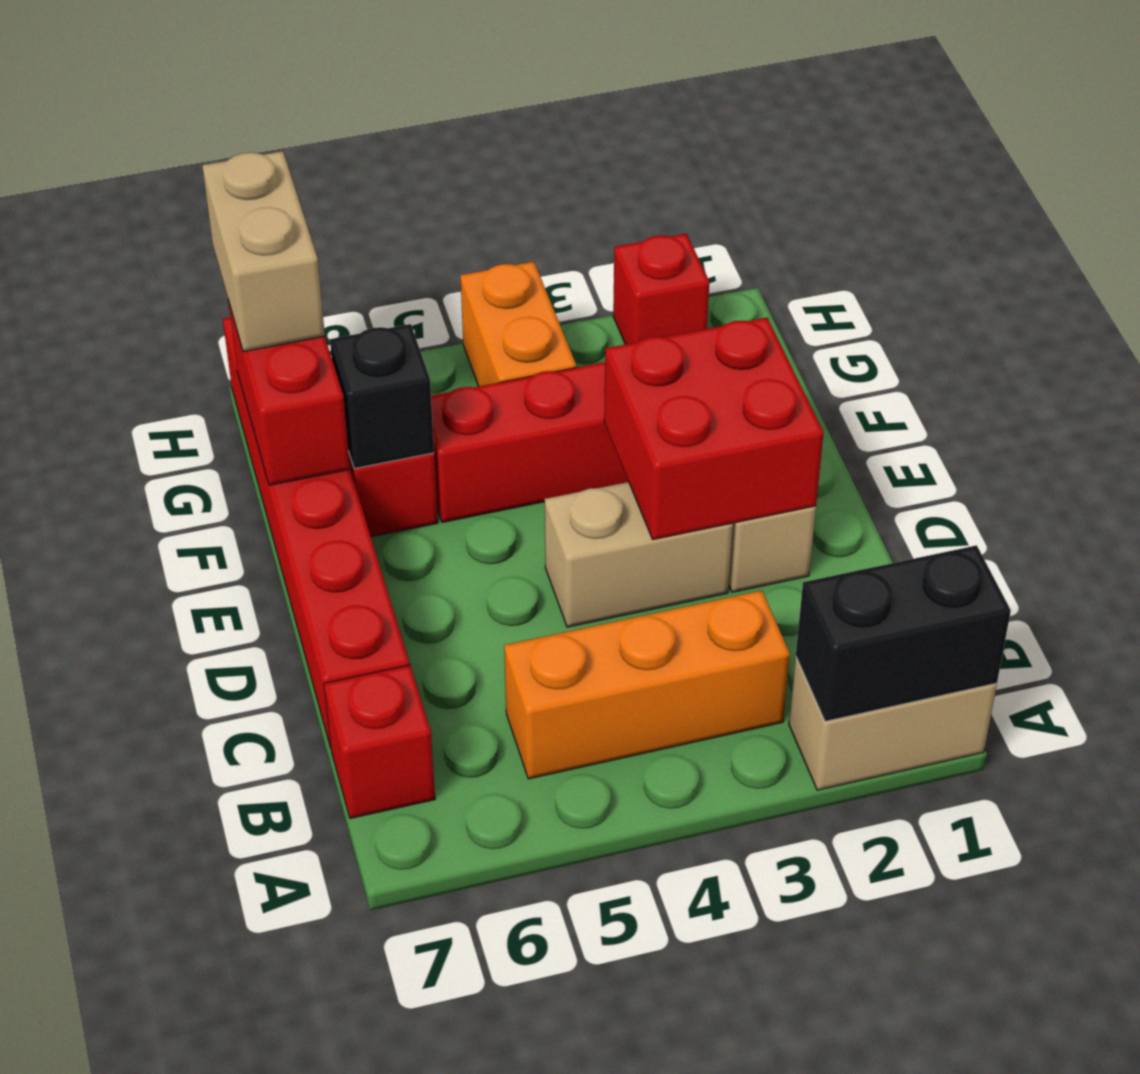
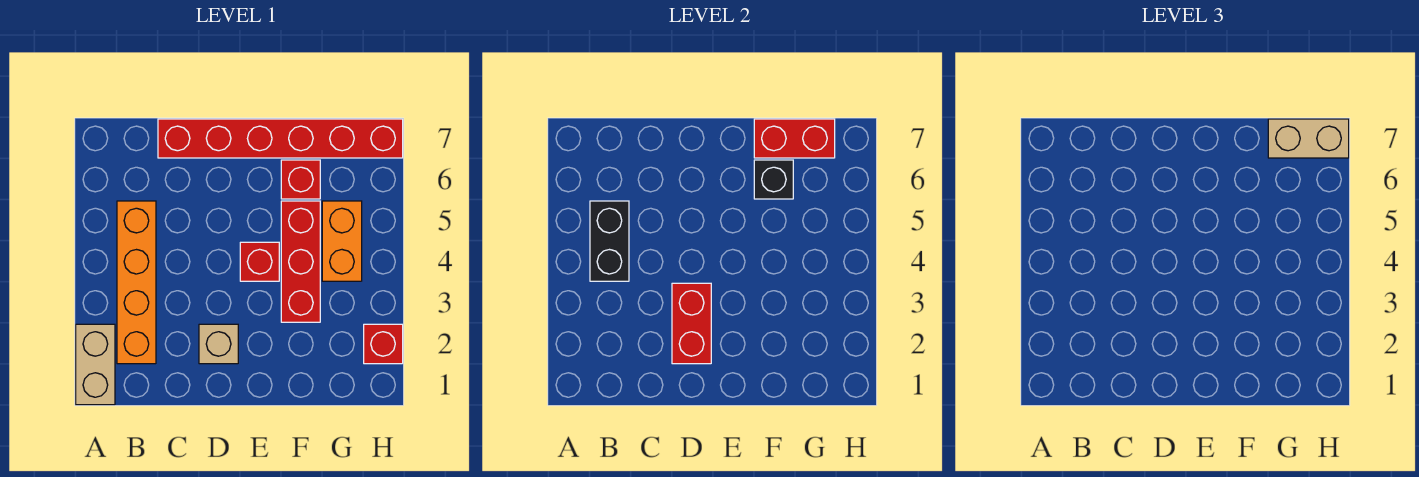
black 1x2 brick [796,545,1011,721] -> black 1x2 brick moved to [590,201,629,281]
orange 1x3 brick [504,590,790,779] -> orange 1x4 brick [117,201,156,364]
red 1x1 brick [324,665,435,818] -> red 1x1 brick moved to [240,242,279,281]
red 2x2 brick [604,318,824,539] -> red 1x2 brick [672,283,711,364]
tan 1x2 brick [545,482,733,627] -> none
orange 1x2 brick [460,262,576,386] -> orange 1x2 brick turned to [322,201,362,281]

